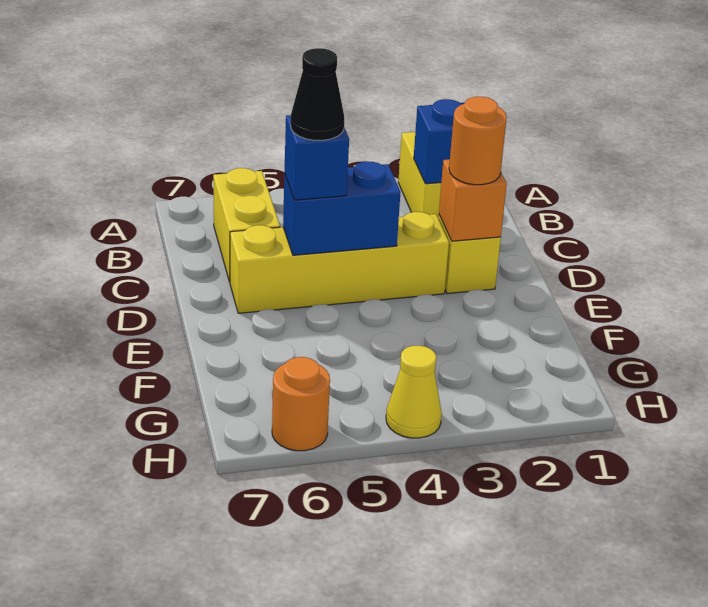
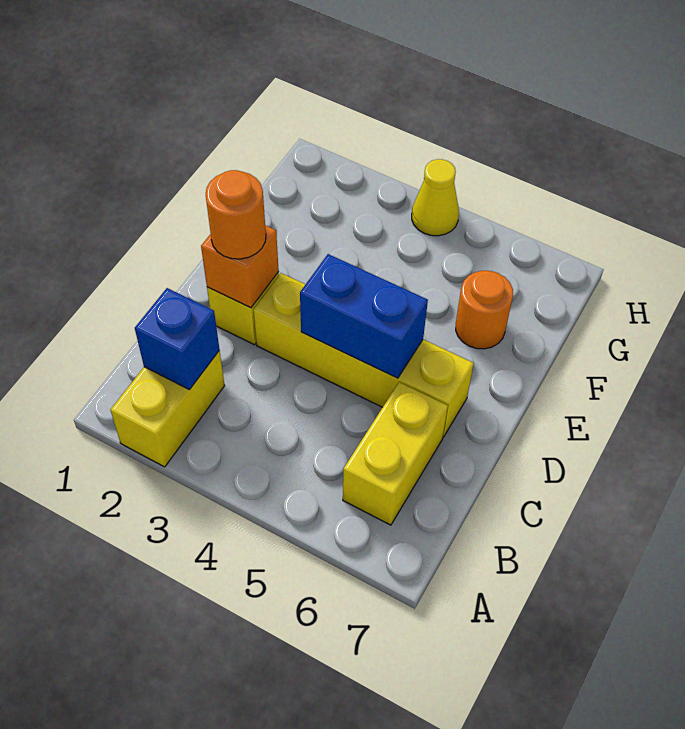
blue 1x1 brick [285,115,349,200] -> none
black 1x1 cone [291,48,344,140] -> none
orange 1x1 round brick [272,357,330,451] -> orange 1x1 round brick moved to [456,271,513,349]

